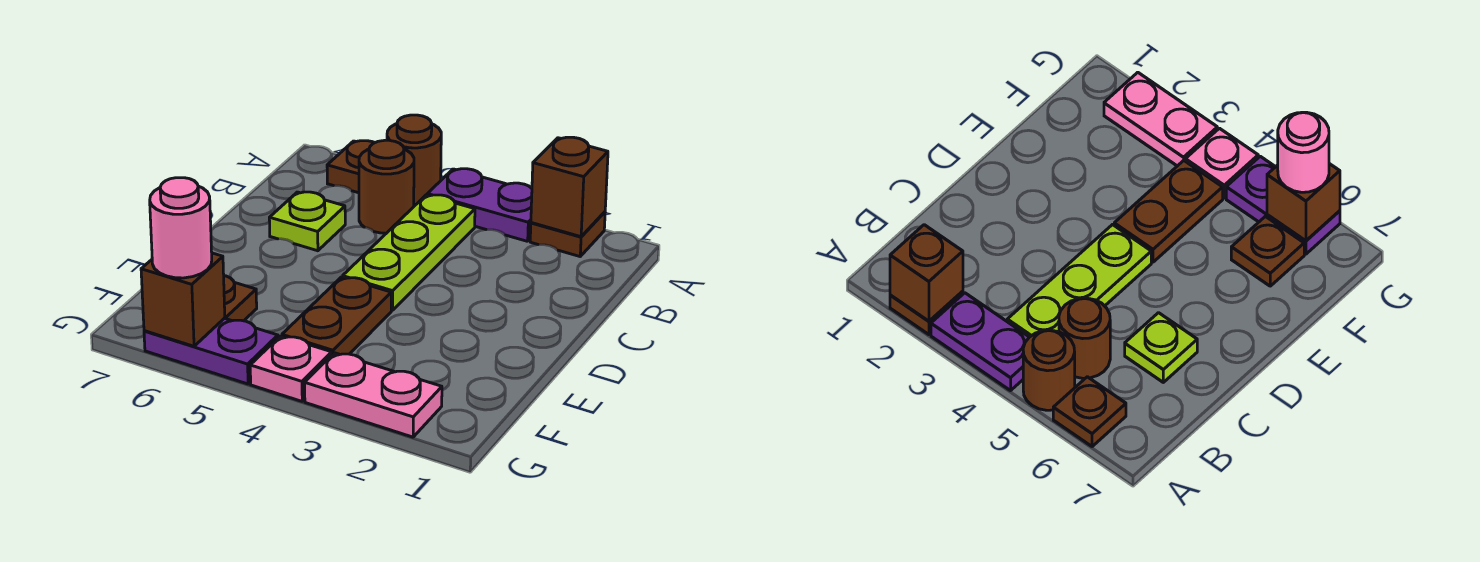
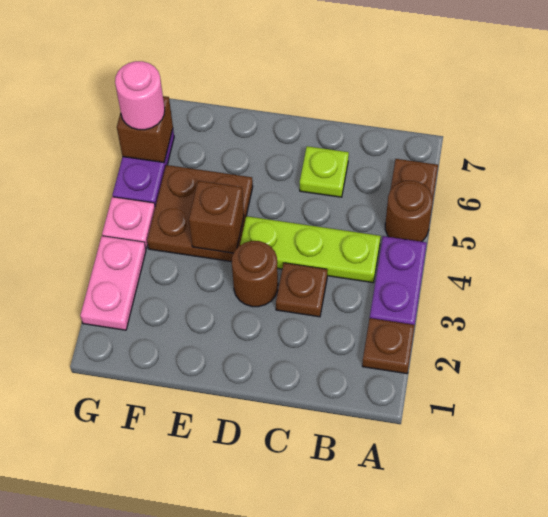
brown 1x1 brick [531,137,608,237] -> brown 1x1 brick moved to [189,181,244,253]
brown 1x1 round brick [359,140,414,233] -> brown 1x1 round brick moved to [232,241,278,307]
brown 1x2 plate [282,277,391,354] -> brown 2x2 plate [147,165,253,262]
brown 1x1 plate [224,276,257,321] -> brown 1x1 plate moved to [276,263,328,317]

